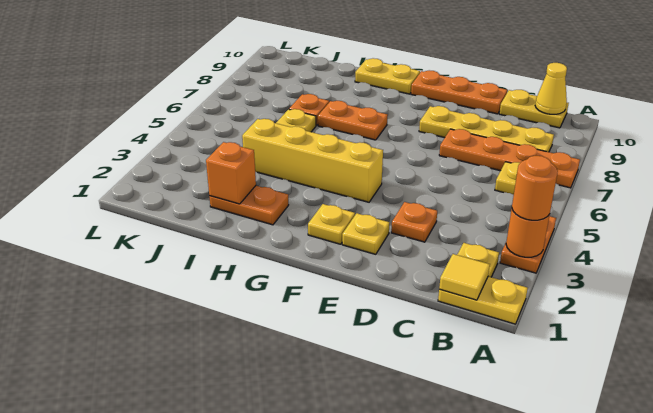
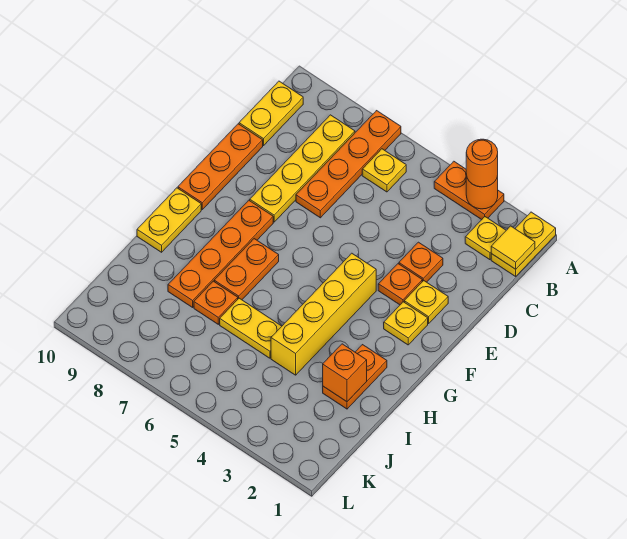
yellow 1x1 cone [535,63,567,114] -> none
none -> orange 1x1 plate [378,264,422,305]
none -> orange 1x4 plate [168,200,273,307]

